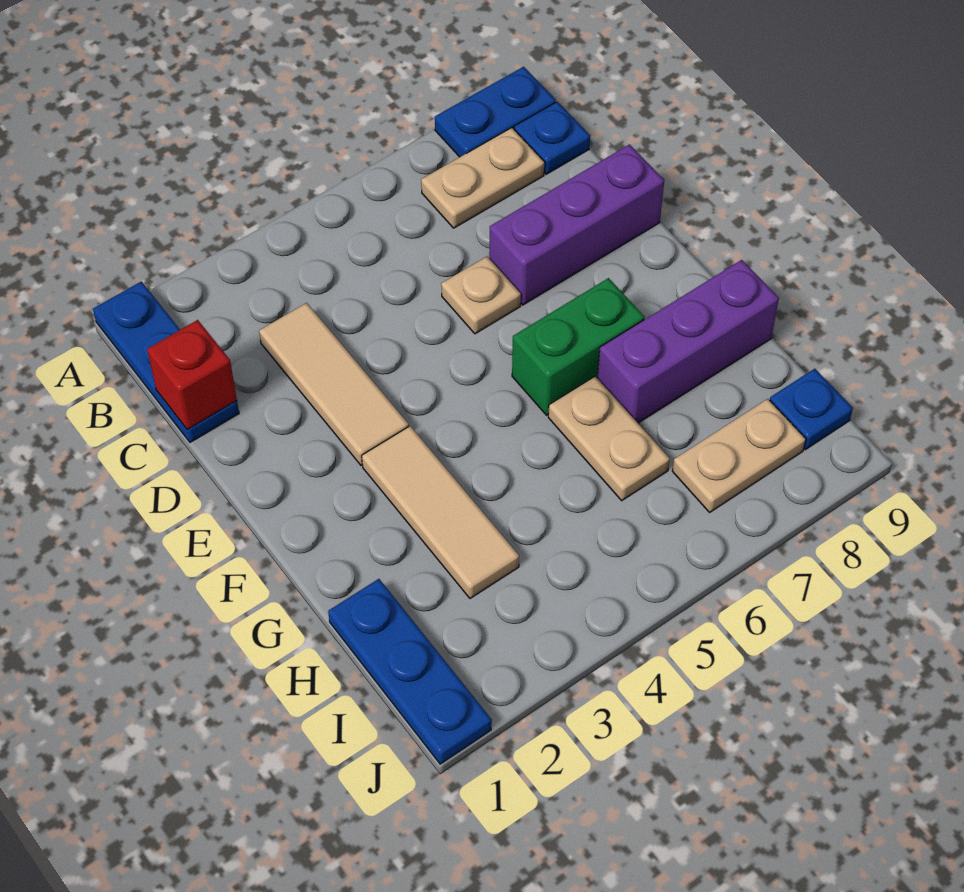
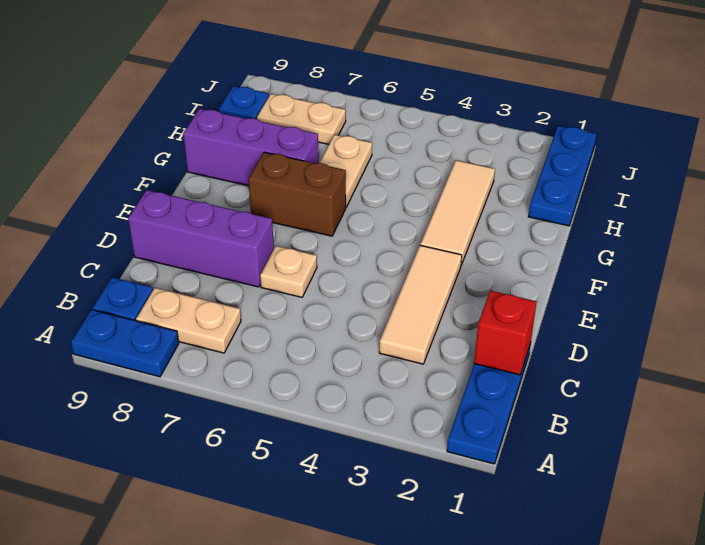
green 1x2 brick [512,278,644,415] -> brown 1x2 brick [249,152,346,236]

